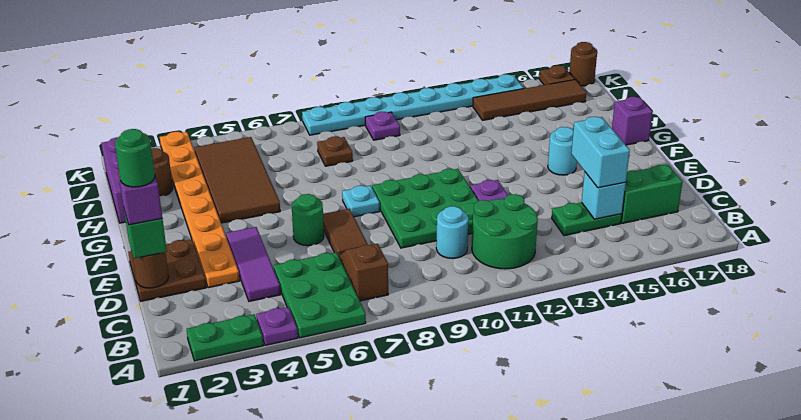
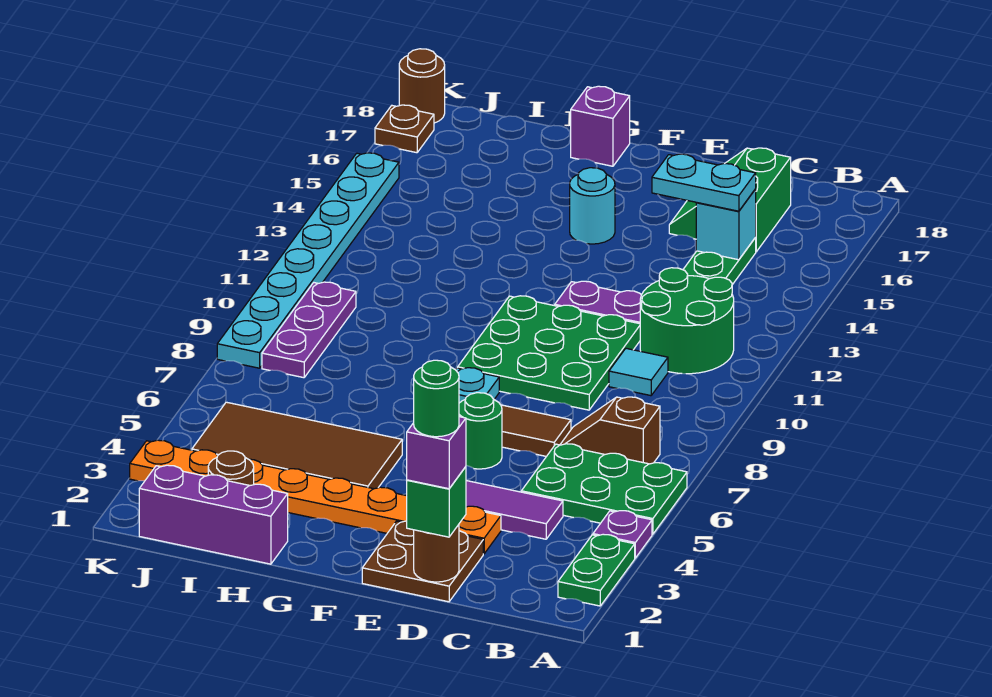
cyan 1x1 round brick [436,206,469,258] -> cyan 1x1 tile [609,348,668,396]
cyan 1x2 brick [571,117,630,188] -> cyan 1x2 plate [652,154,756,211]
brown 1x1 plate [317,137,353,166] -> none
purple 1x1 plate [365,112,400,140] -> purple 1x3 plate [262,282,356,378]
brown 1x4 tile [473,80,586,120] -> none

